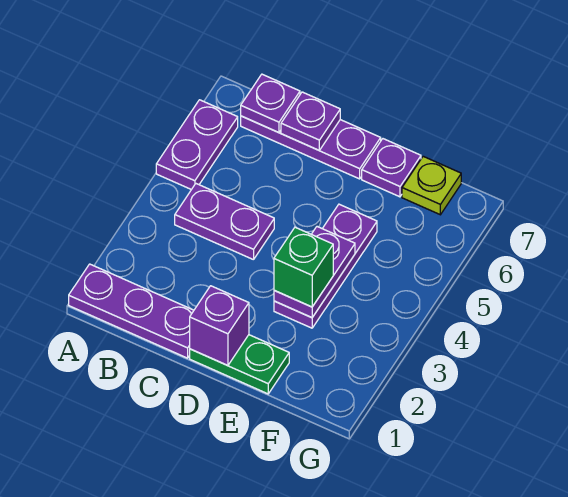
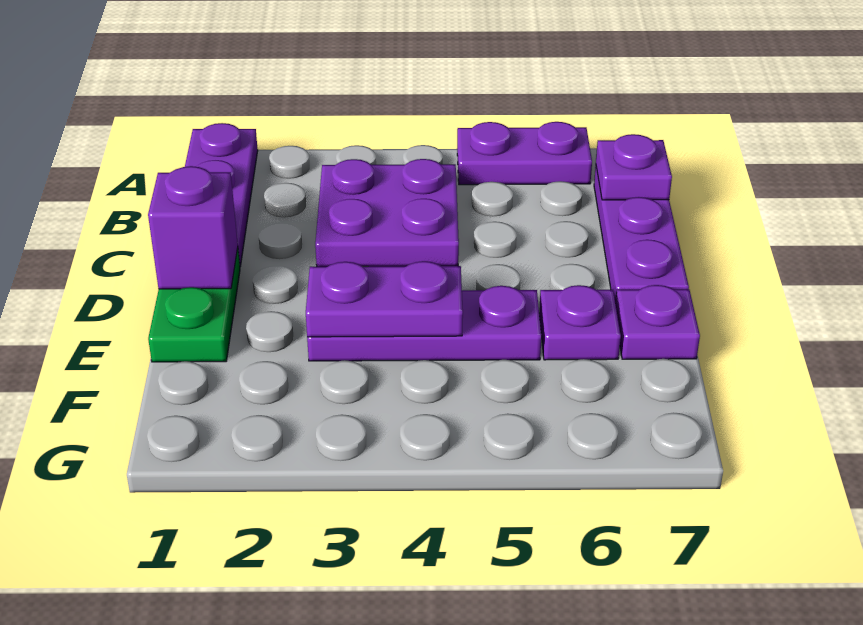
purple 1x2 plate [175,184,274,260] -> purple 2x2 plate [315,159,459,267]
purple 1x1 plate [281,92,340,150] -> purple 1x1 plate moved to [539,285,621,360]
green 1x1 brick [274,227,333,307] -> none
lime 1x1 plate [402,156,461,215] -> none

